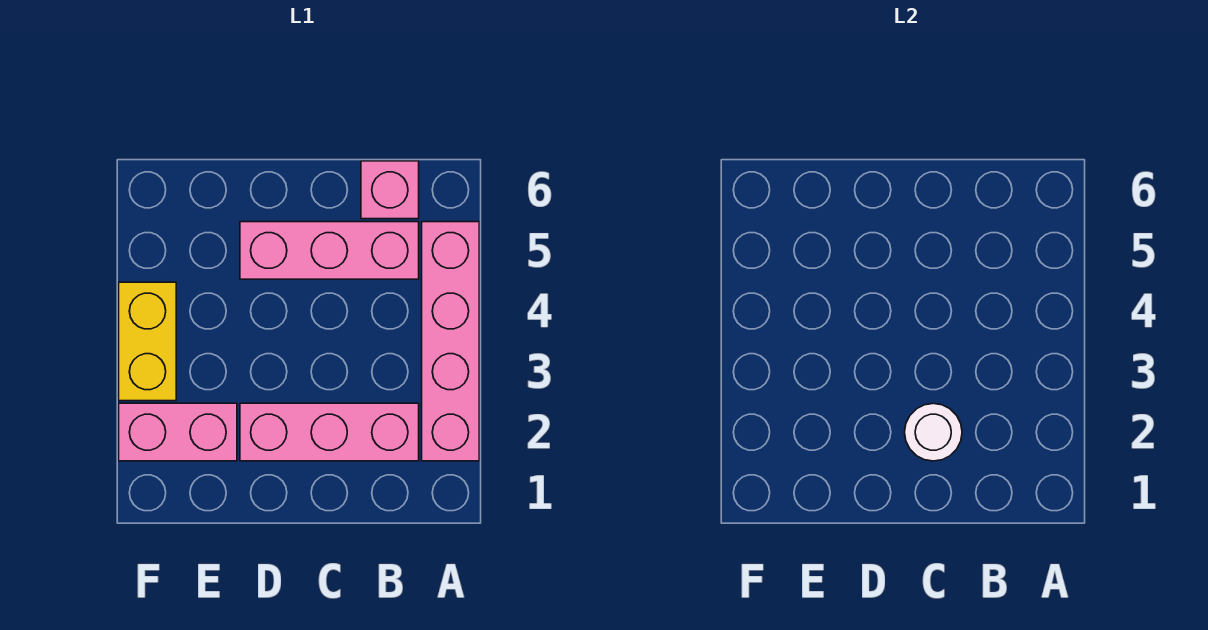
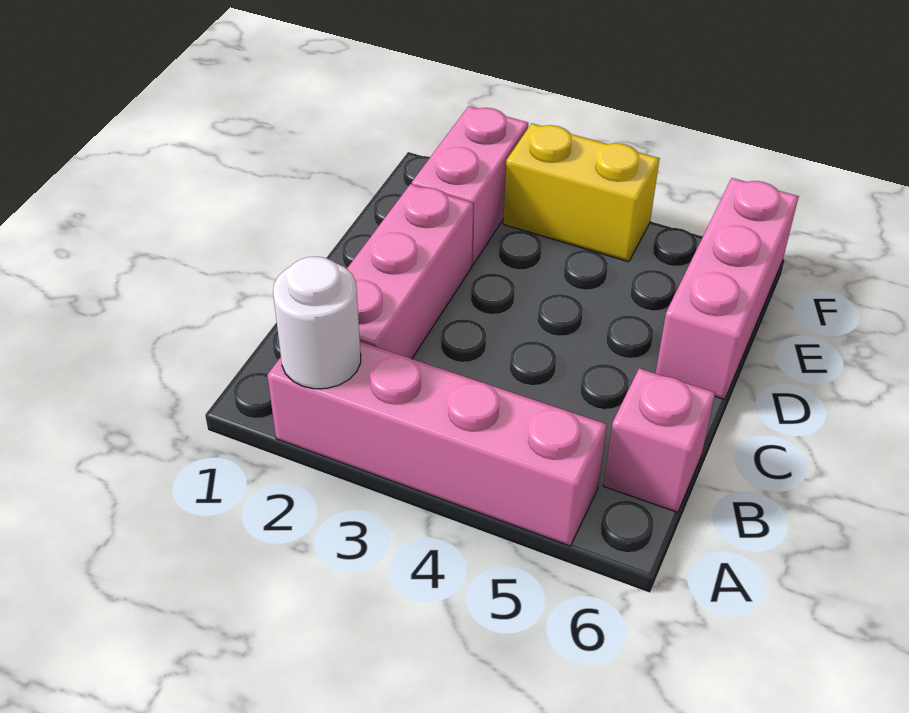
pink 1x3 brick [240,222,419,279] -> pink 1x3 brick moved to [656,178,799,400]
white 1x1 round brick [905,403,962,461] -> white 1x1 round brick moved to [273,256,361,389]

